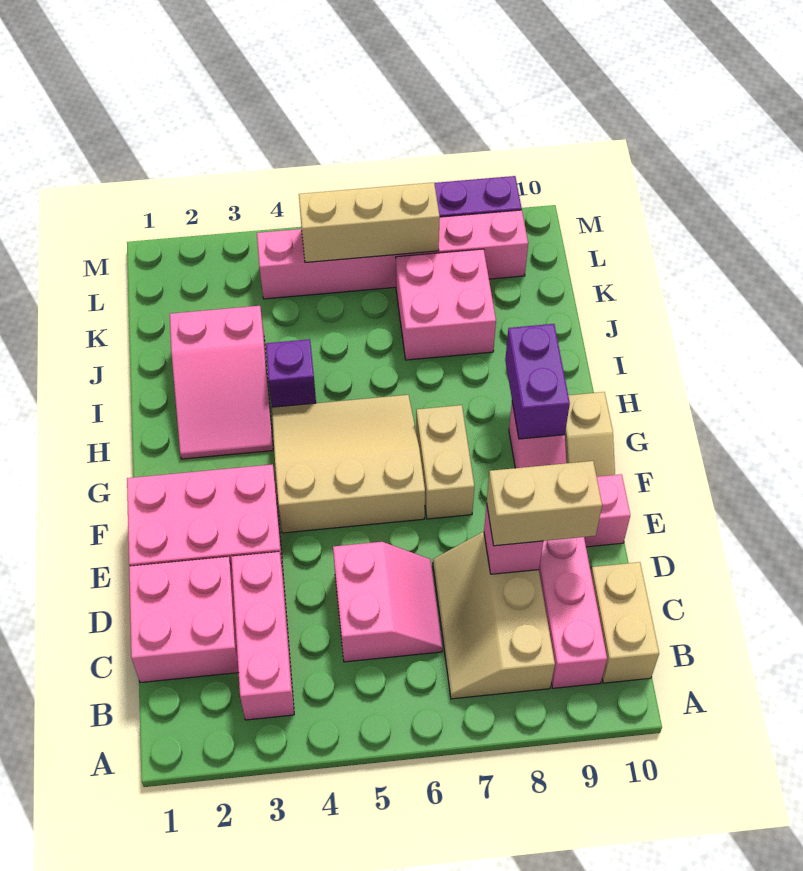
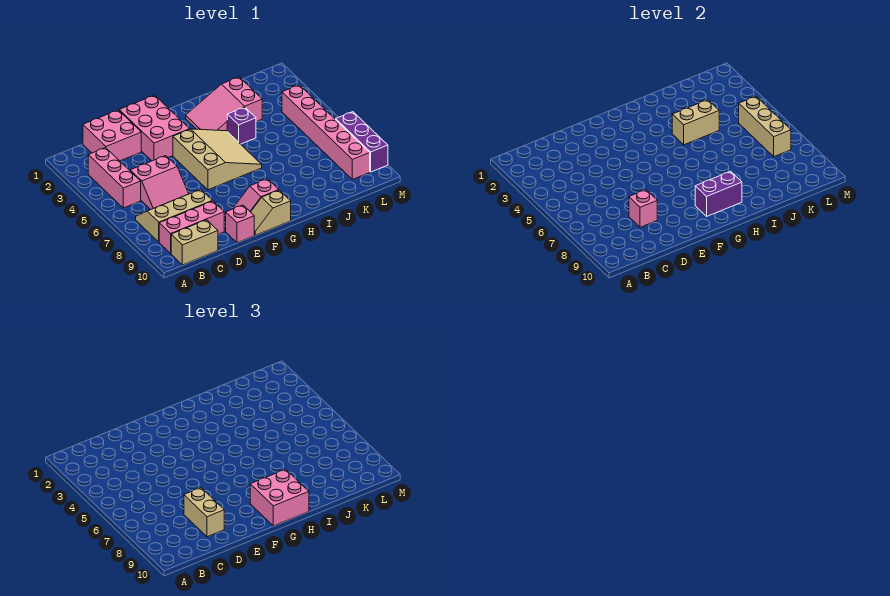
pink 1x3 brick [231,552,294,720] -> pink 1x3 brick turned to [88,148,141,208]
tan 1x2 brick [416,405,474,519] -> tan 1x2 brick moved to [672,100,719,145]
pink 2x2 brick [396,249,496,360] -> pink 2x2 brick moved to [250,469,309,526]

